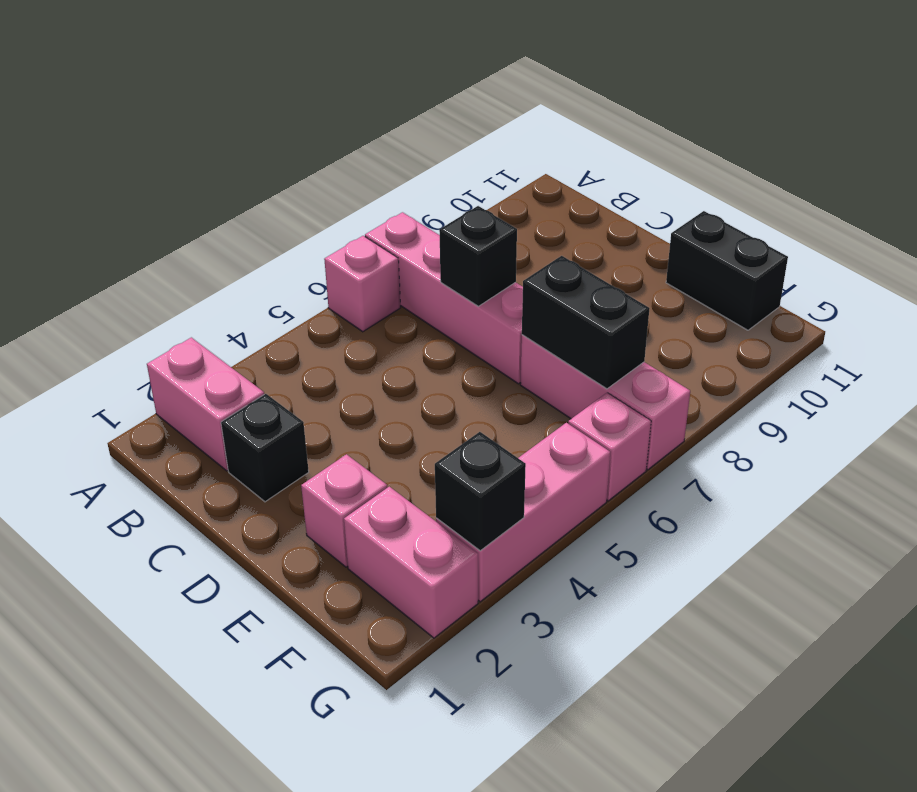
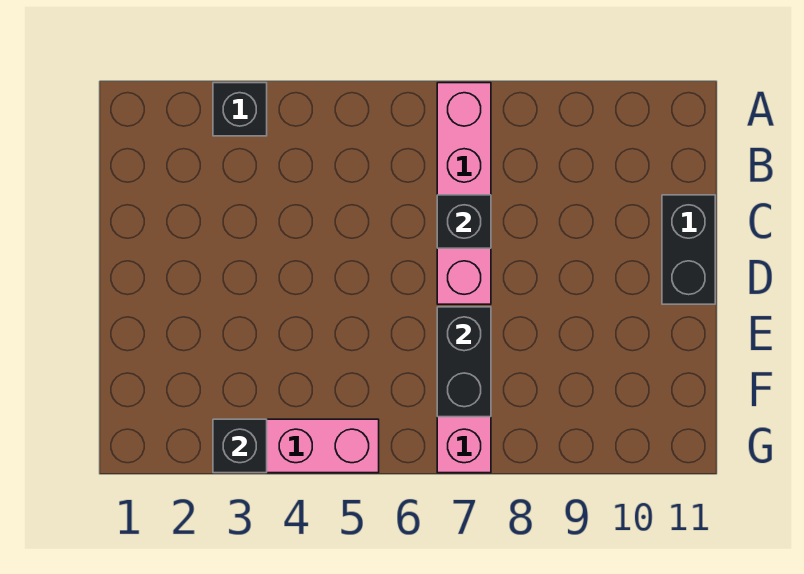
pink 1x2 brick [147,337,264,471] -> none
pink 1x1 brick [324,236,401,332] -> none
black 1x1 brick [221,394,309,502] -> black 1x1 brick moved to [213,83,267,136]
pink 1x1 brick [301,454,387,567] -> none
black 1x2 brick [666,211,788,330] -> black 1x2 brick moved to [662,195,715,304]
pink 1x2 brick [344,487,478,638] -> none
pink 1x1 brick [568,393,651,501] -> none

